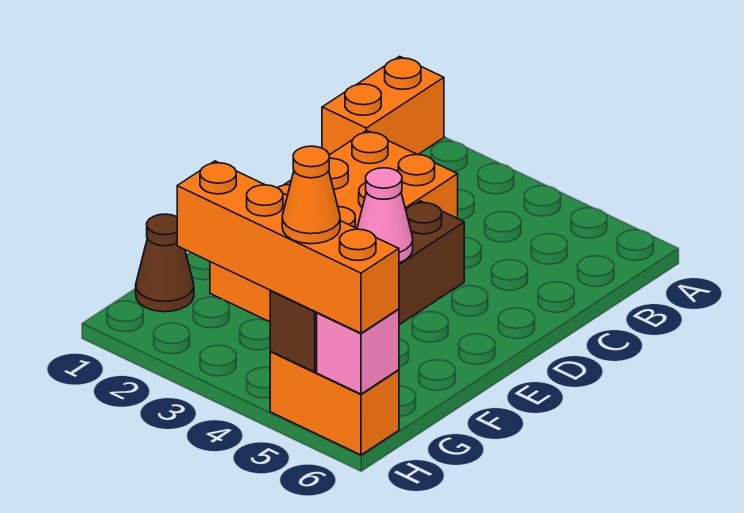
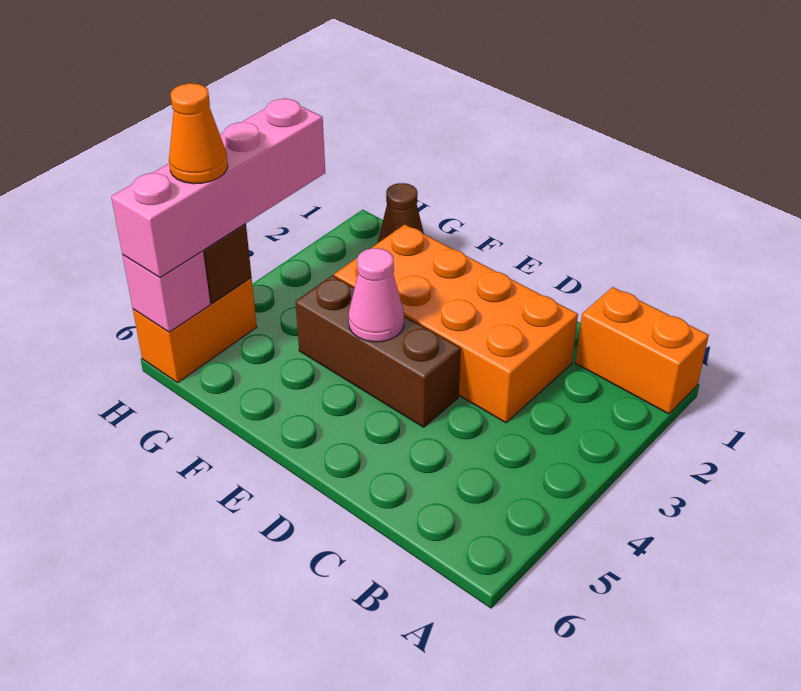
orange 1x4 brick [177,161,399,333] -> pink 1x4 brick [111,98,325,278]

